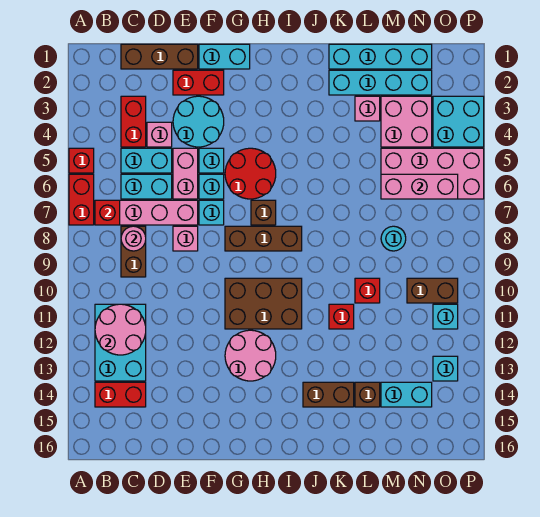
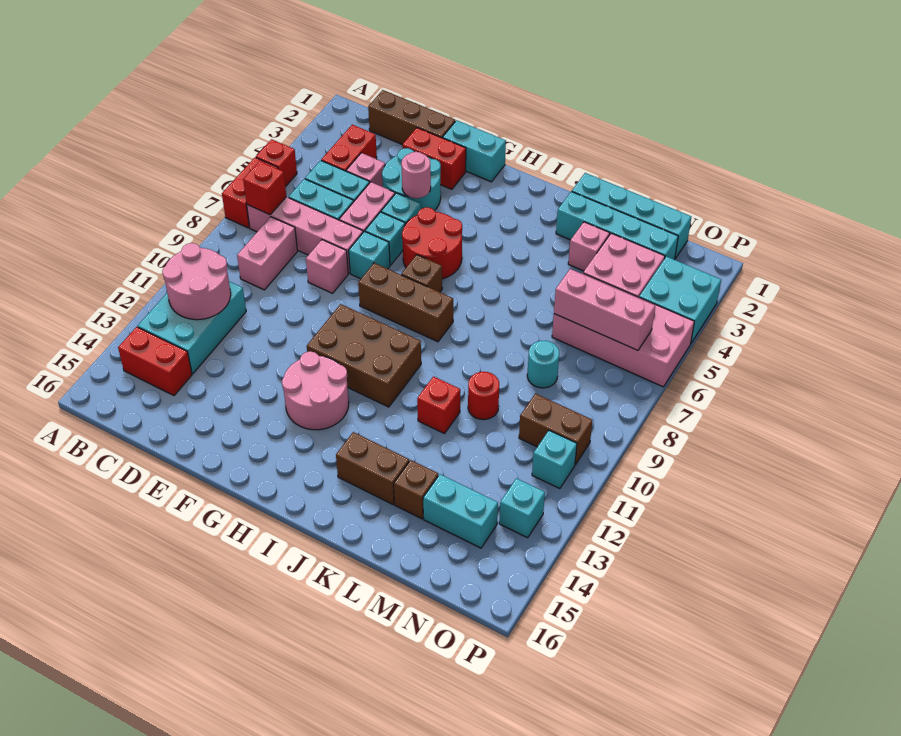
brown 1x2 brick [121,226,146,277] -> pink 1x2 brick [237,217,297,290]
pink 1x1 round brick [121,226,146,251] -> pink 1x1 round brick moved to [401,152,431,198]
red 1x1 brick [355,278,380,303] -> red 1x1 round brick [468,372,499,420]

